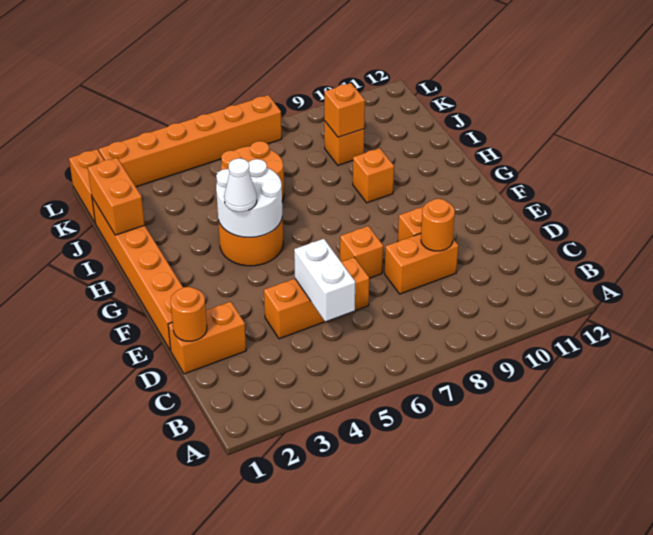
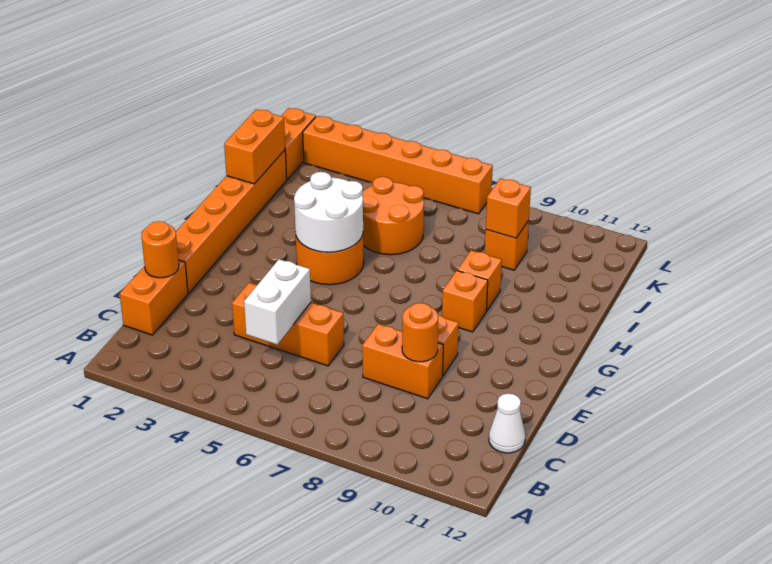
orange 1x2 brick [168,301,246,374] -> orange 1x2 brick turned to [120,260,188,335]
orange 1x1 brick [340,226,383,278] -> orange 1x1 brick moved to [442,271,488,332]
white 1x1 cone [224,158,257,212] -> white 1x1 cone moved to [489,394,525,453]

